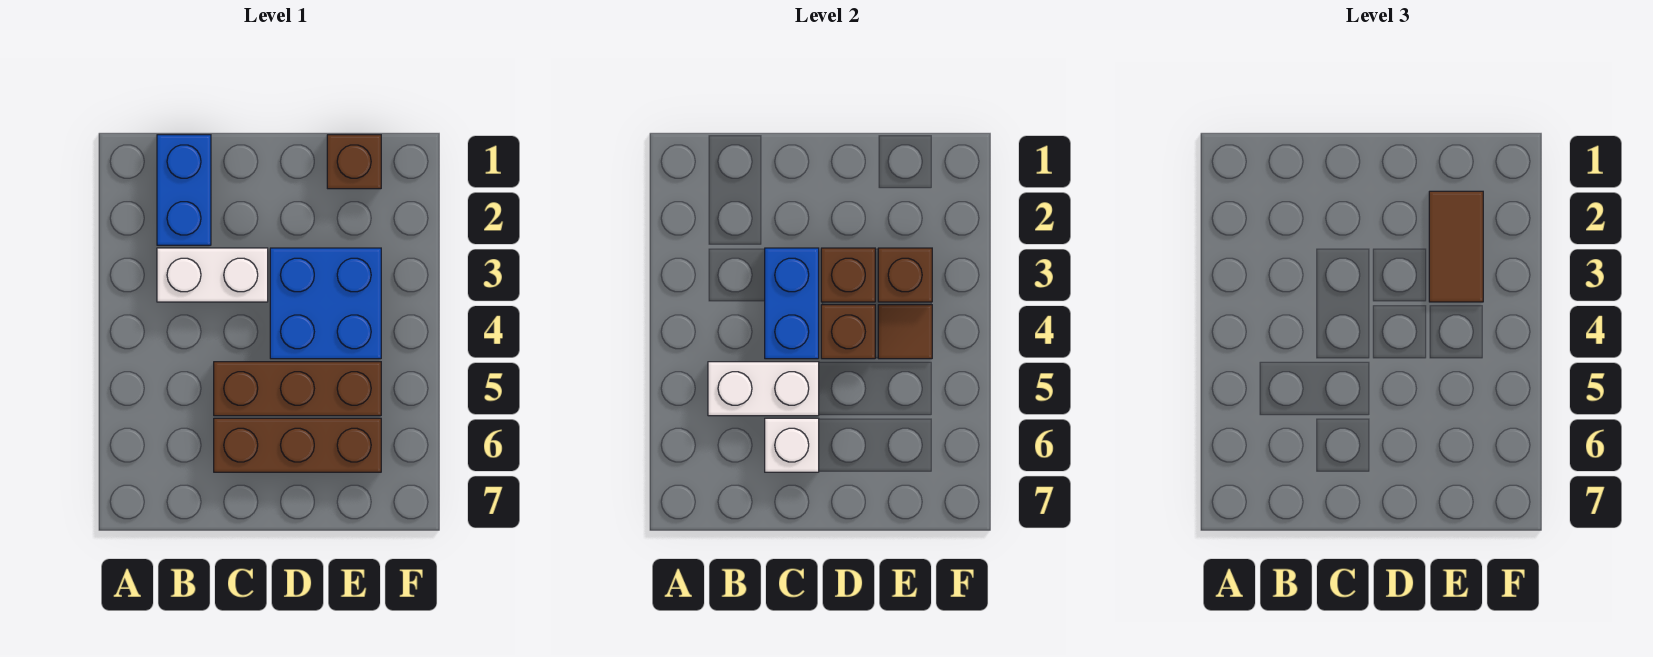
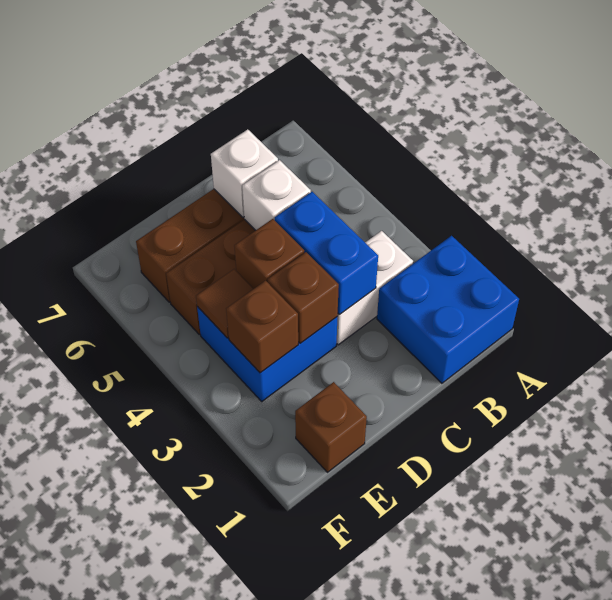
blue 1x2 brick [157,135,211,245] -> blue 2x2 brick [377,236,519,383]
white 1x2 brick [708,362,819,416] -> white 1x1 brick [242,160,311,230]
brown 1x2 tile [1429,191,1483,302] -> none

